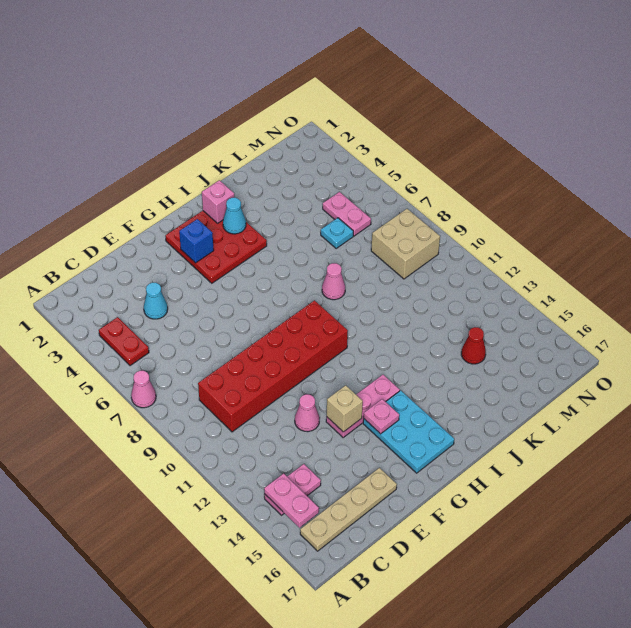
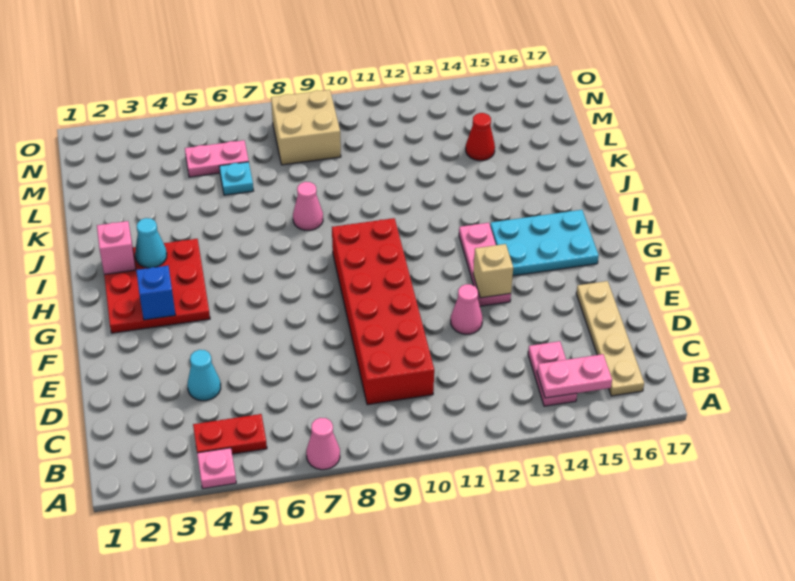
pink 1x1 plate [364,399,399,434] -> pink 1x1 plate moved to [197,448,236,489]

